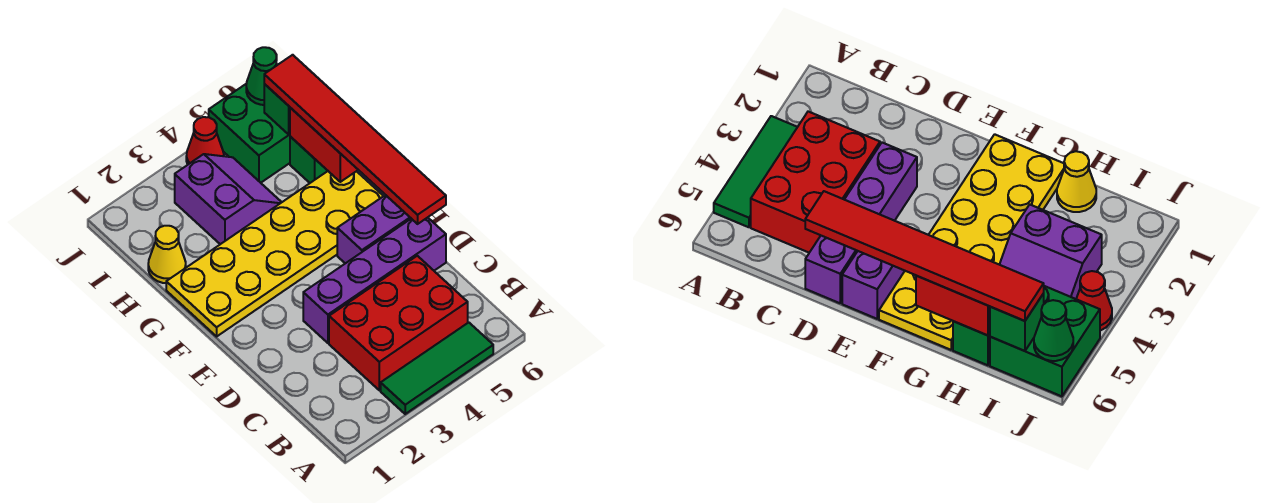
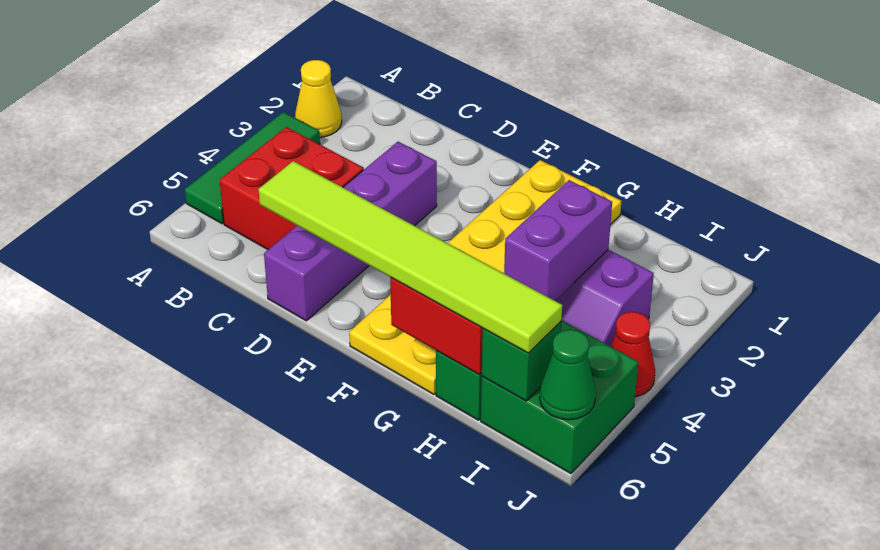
red 2x3 brick [329,256,468,390] -> red 2x2 brick [220,127,364,249]
red 1x6 tile [264,55,446,224] -> lime 1x6 tile [258,161,562,353]
purple 1x2 brick [337,195,411,263] -> purple 1x2 brick moved to [504,180,612,301]
yellow 1x1 cone [148,226,186,283] -> yellow 1x1 cone moved to [295,60,342,137]

